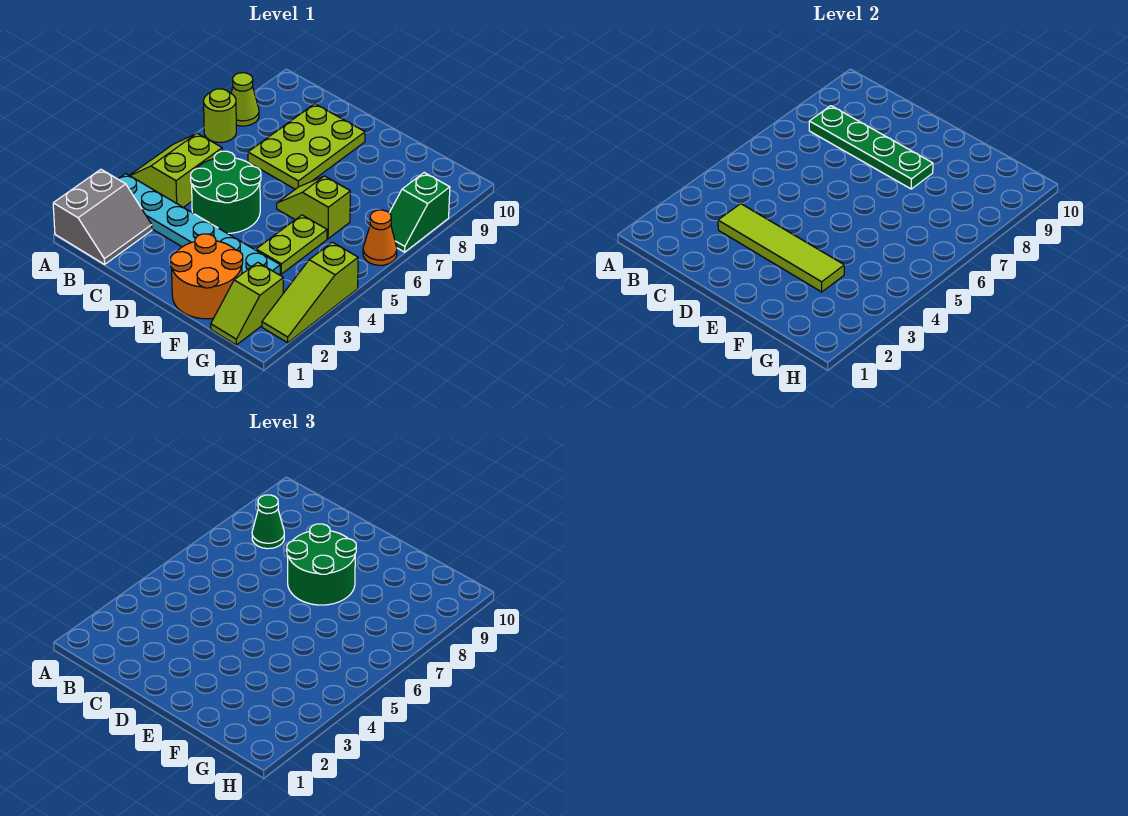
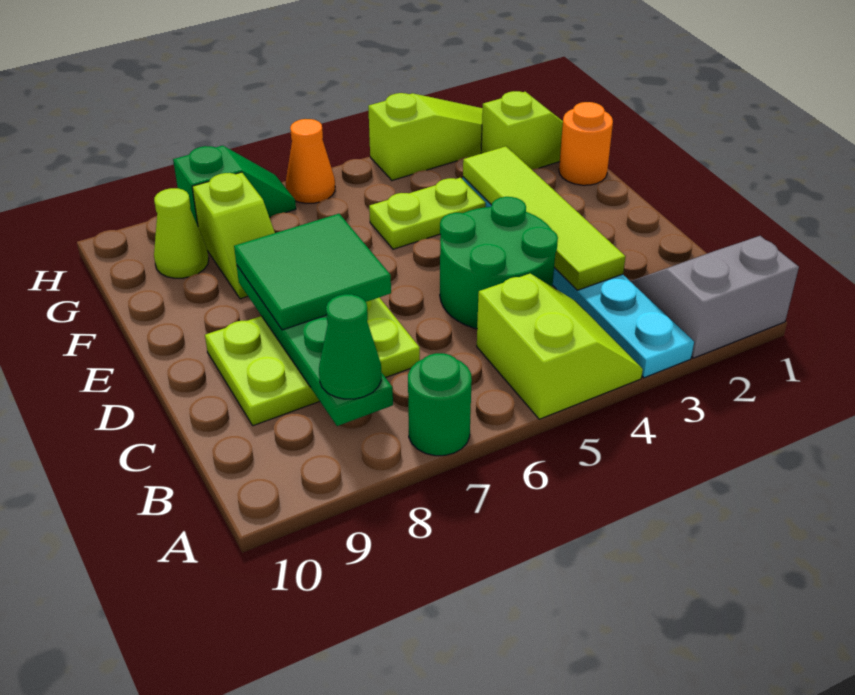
lime 2x2 slope [129,133,222,207] -> lime 2x2 slope turned to [477,274,643,419]
lime 1x1 round brick [204,89,236,142] -> green 1x1 round brick [408,353,472,456]
lime 1x1 cone [231,73,259,126] -> lime 1x1 cone moved to [154,188,209,278]
green 2x2 round brick [287,524,356,605] -> green 2x2 tile [234,214,391,330]
orange 2x2 round brick [170,234,243,319] -> orange 1x1 round brick [559,102,613,185]
lime 1x2 slope [277,176,350,239] -> lime 1x2 slope moved to [192,172,275,299]

